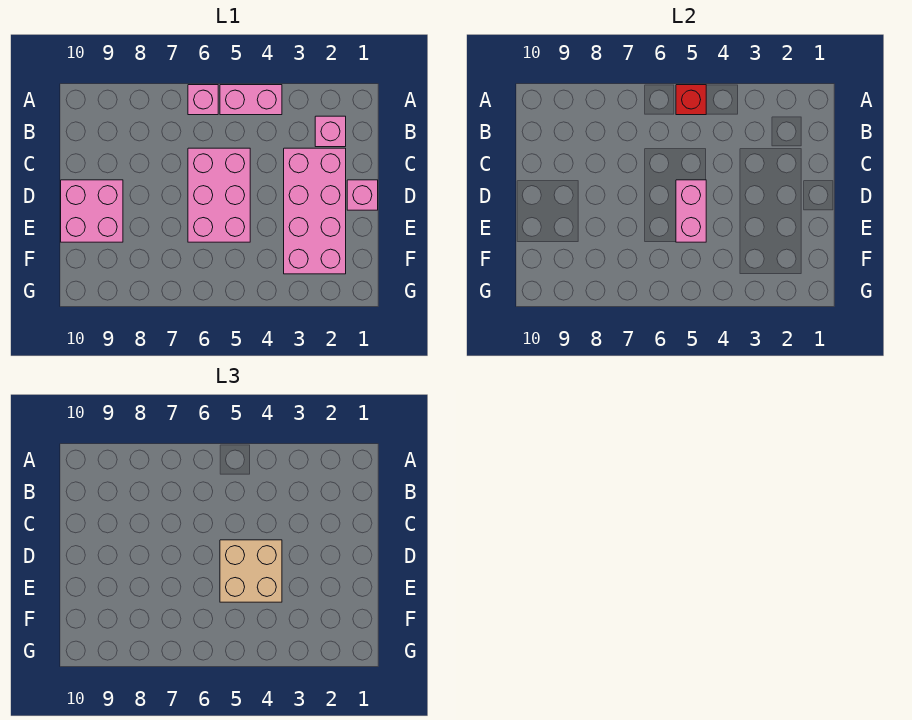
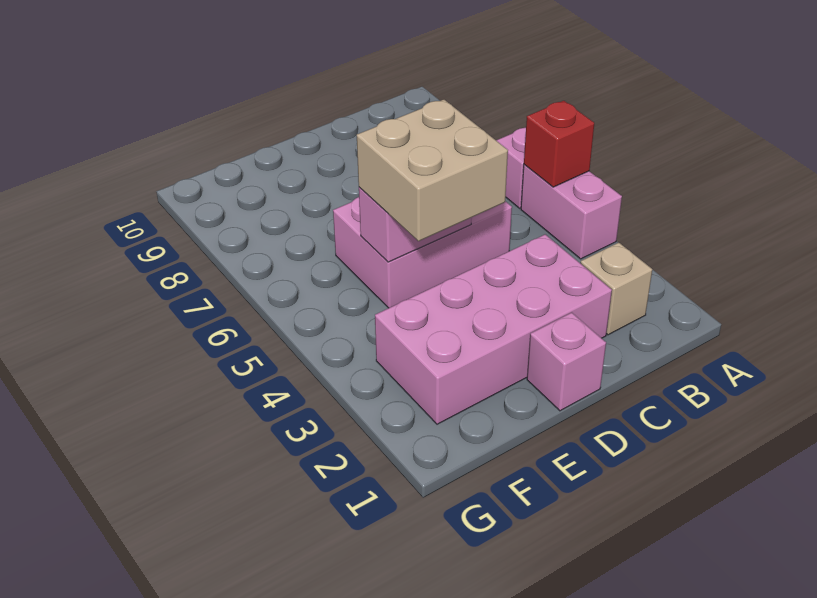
pink 1x1 brick [315,116,346,147] -> tan 1x1 brick [580,242,652,335]
pink 2x2 brick [61,180,123,242] -> none

